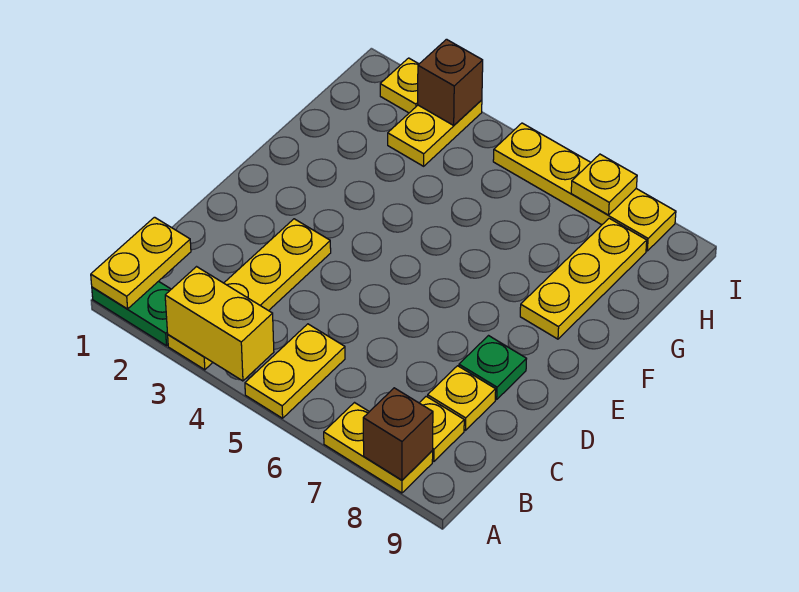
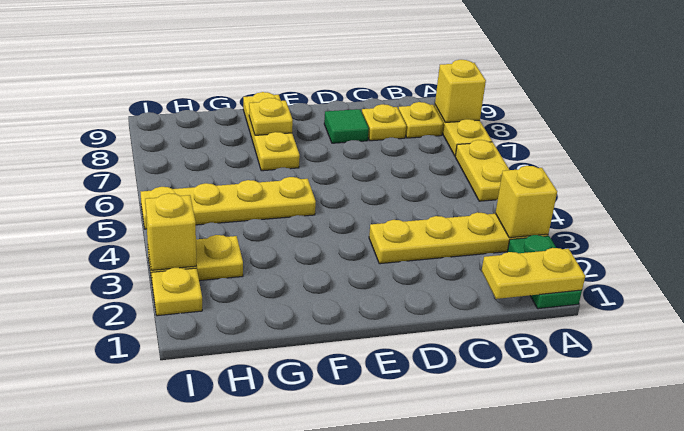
yellow 1x2 brick [165,267,274,381] -> yellow 1x1 brick [495,166,557,238]
yellow 1x2 plate [245,324,345,418] -> yellow 1x2 plate turned to [455,140,509,201]
brown 1x1 brick [363,388,433,480] -> yellow 1x1 brick [435,60,486,122]
green 1x1 plate [459,336,526,399] -> green 1x1 tile [324,109,369,143]
yellow 1x3 plate [520,218,647,339] -> yellow 1x3 plate turned to [243,92,300,171]
brown 1x1 brick [418,39,483,125] -> yellow 1x1 brick [145,193,196,270]
yellow 1x4 plate [493,123,676,251] -> yellow 1x4 plate turned to [141,177,316,229]
yellow 1x1 plate [571,154,637,215] -> yellow 1x1 plate moved to [249,98,293,135]

